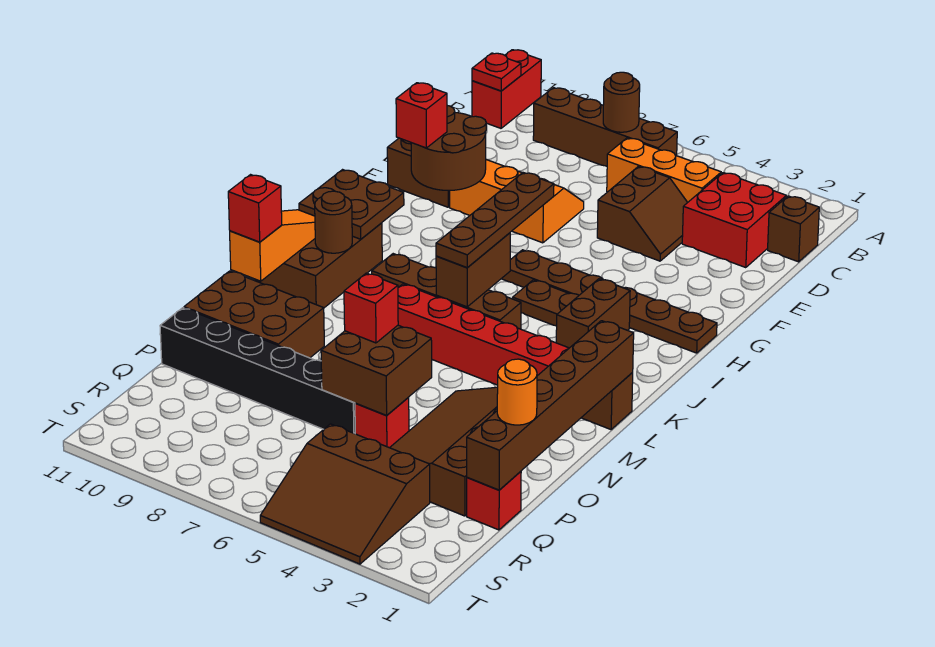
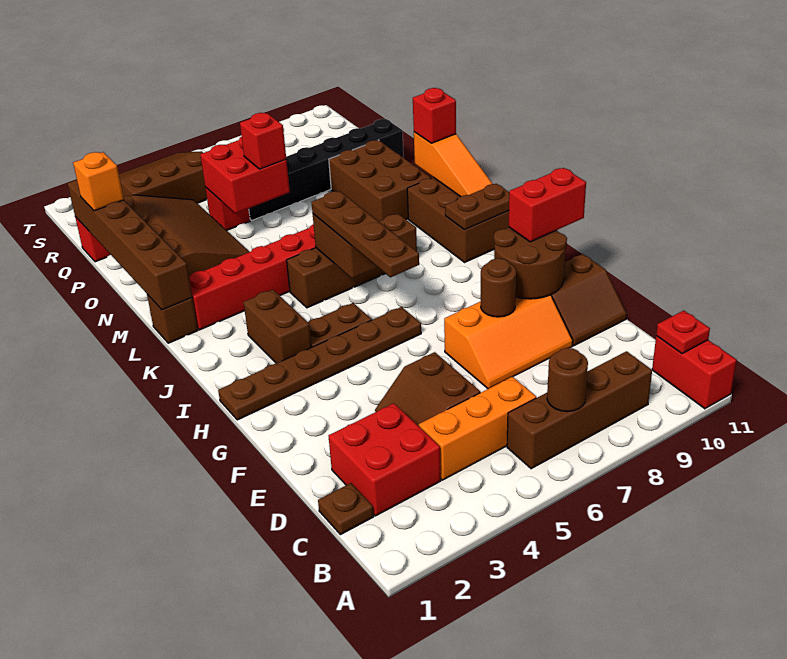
brown 1x1 brick [768,196,819,262] -> brown 1x1 plate [318,483,374,535]
red 1x1 brick [396,83,447,148] -> red 1x2 brick [509,168,586,242]
brown 2x2 plate [299,170,404,239] -> brown 1x2 plate [445,184,509,230]
brown 1x1 round brick [315,191,352,253] -> brown 1x1 round brick moved to [481,258,516,317]
brown 2x3 brick [184,271,324,358] -> brown 2x3 brick turned to [329,140,431,221]
brown 2x2 brick [321,325,432,415] -> red 2x2 brick [200,137,290,213]
orange 1x1 round brick [497,359,537,425] -> orange 1x1 brick [73,152,124,211]

